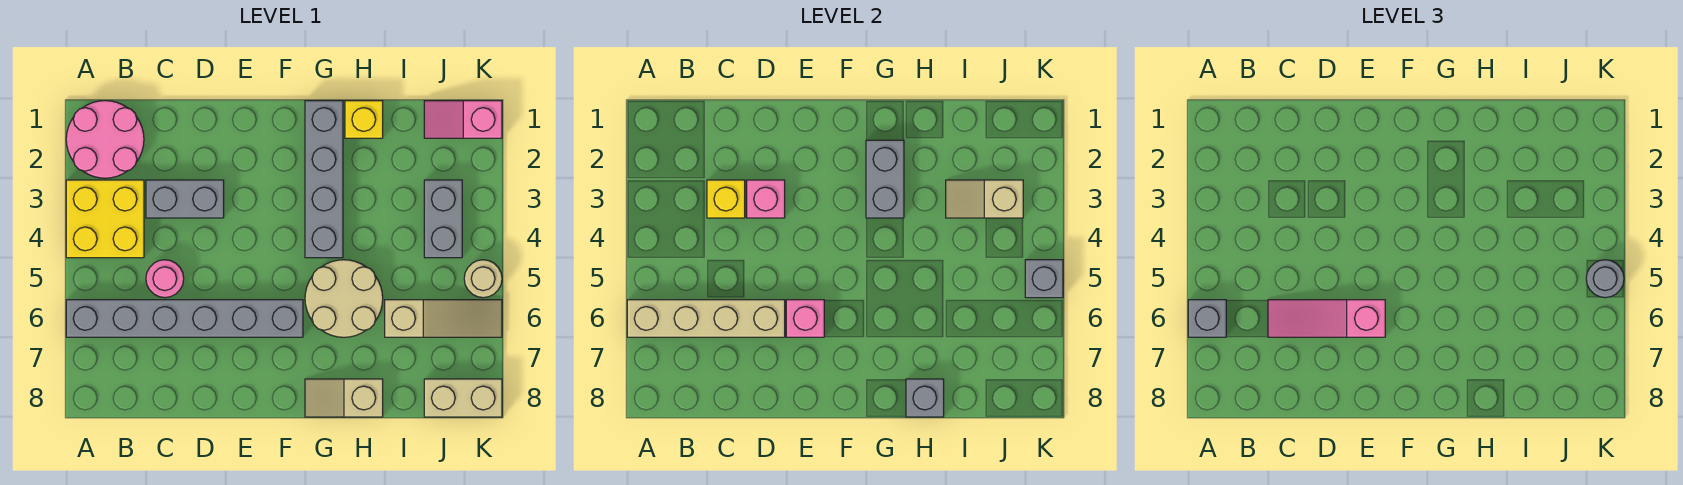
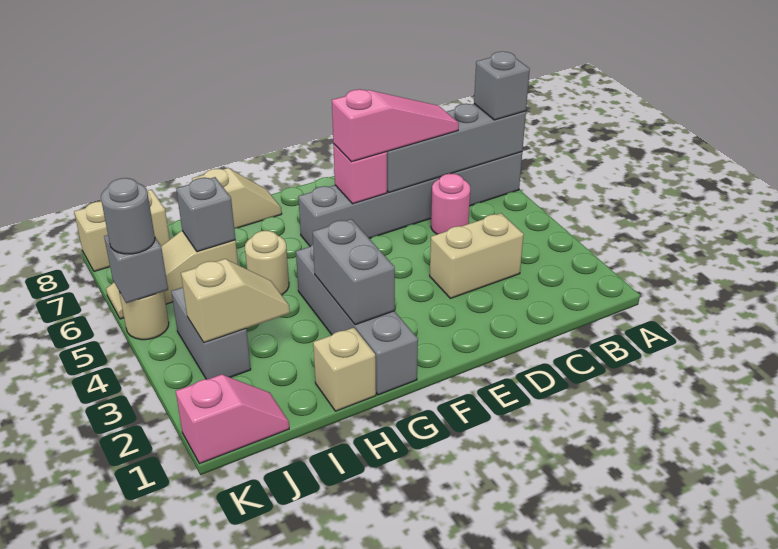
pink 2x2 round brick [66,101,144,178] -> none
yellow 2x2 brick [66,180,144,258] -> none
tan 1x4 brick [627,300,785,337] -> grey 1x4 brick [387,104,526,192]
grey 1x2 brick [146,180,224,218] -> tan 1x2 brick [430,213,524,298]
yellow 1x1 brick [707,180,745,218] -> none
pink 1x1 brick [747,180,785,218] -> none
tan 2x2 round brick [305,260,383,337] -> tan 1x1 round brick [245,231,289,295]
yellow 1x1 brick [345,101,383,138] -> tan 1x1 brick [313,328,376,411]
grey 1x1 brick [906,379,944,417] -> grey 1x1 brick moved to [176,177,236,252]

